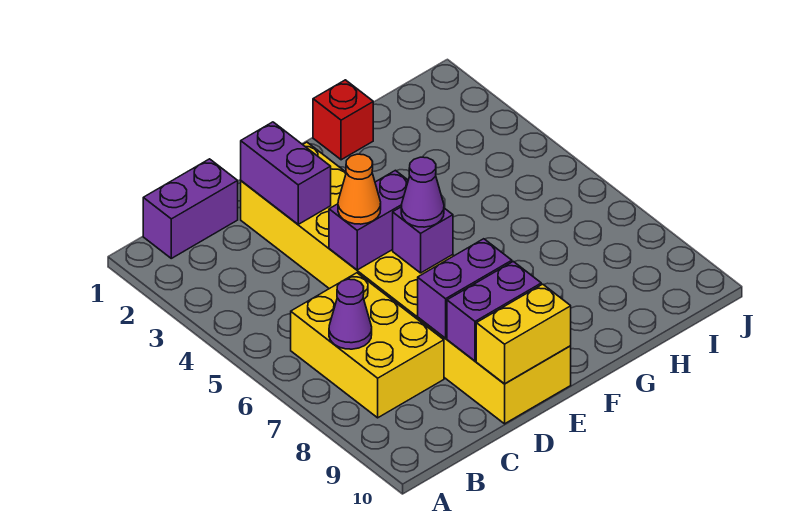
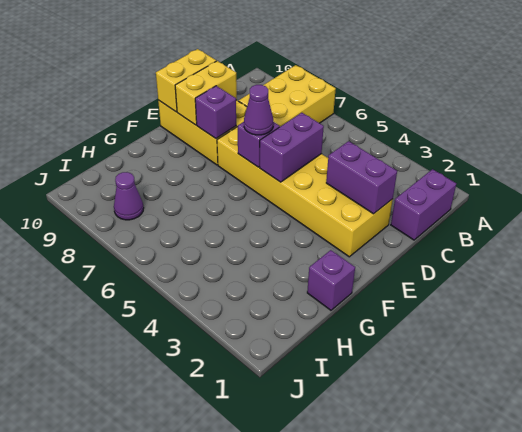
yellow 2x3 brick [291,273,444,418] -> yellow 2x3 brick turned to [239,65,336,127]
purple 1x1 cone [329,279,372,349] -> purple 1x1 cone moved to [114,172,143,220]
orange 1x1 cone [338,154,381,224] -> none
purple 1x2 brick [418,239,512,338] -> purple 1x1 brick [195,86,236,139]
purple 1x2 brick [447,262,541,361] -> yellow 1x2 brick [175,61,237,125]
red 1x1 brick [313,80,373,160] -> purple 1x1 brick [307,250,355,310]

